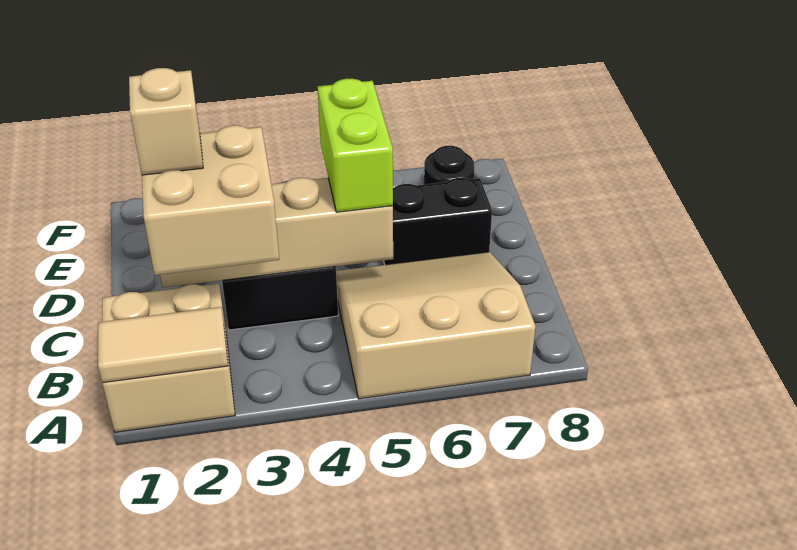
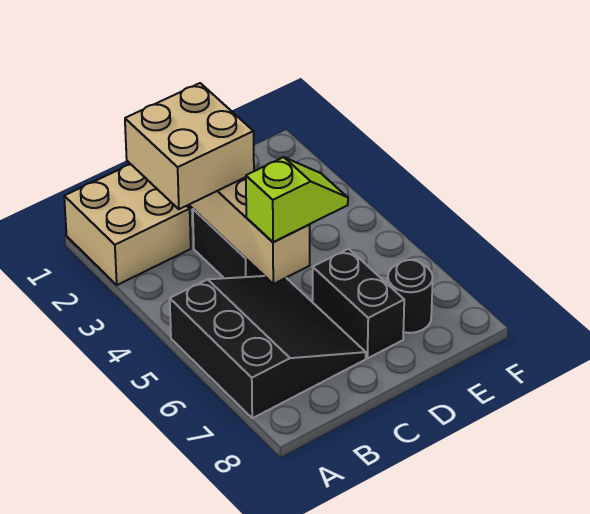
tan 1x2 tile [98,307,228,383] -> none
tan 3x3 slope [336,252,536,399] -> black 3x3 slope [170,276,366,418]
tan 1x1 brick [129,68,203,175] -> none
lime 1x2 brick [318,79,393,212] -> lime 1x2 slope [246,157,348,242]

